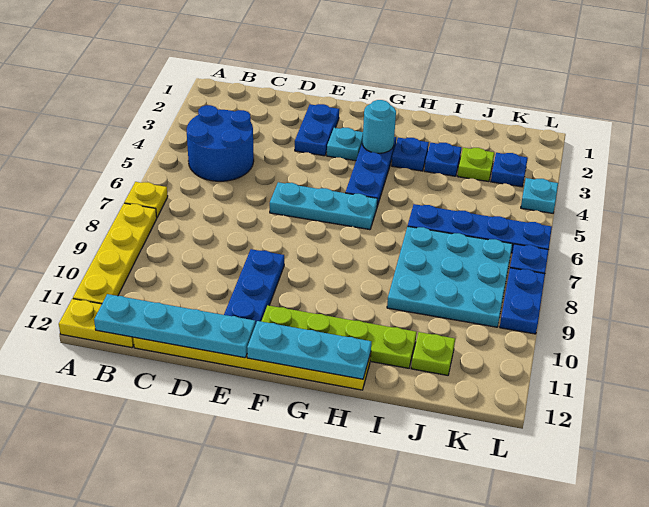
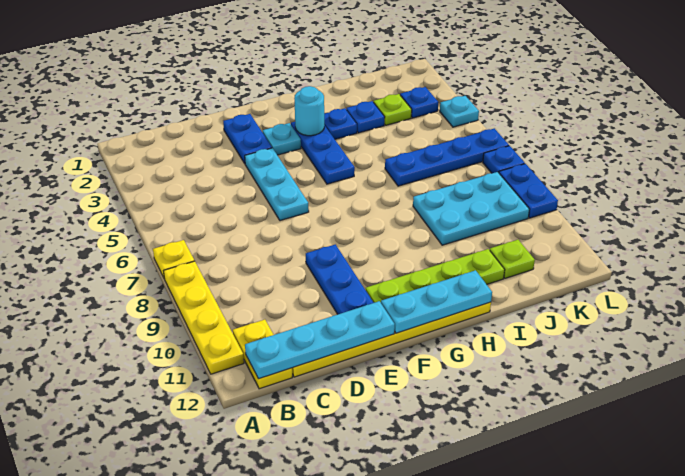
yellow 1x2 plate [59,299,134,348] -> yellow 1x2 plate turned to [233,320,292,389]
blue 2x2 round brick [187,105,254,181] -> none
cyan 1x3 plate [270,182,377,230] -> cyan 1x3 plate turned to [245,148,309,221]
cyan 3x3 plate [387,226,512,327] -> cyan 2x3 plate [413,172,530,245]

